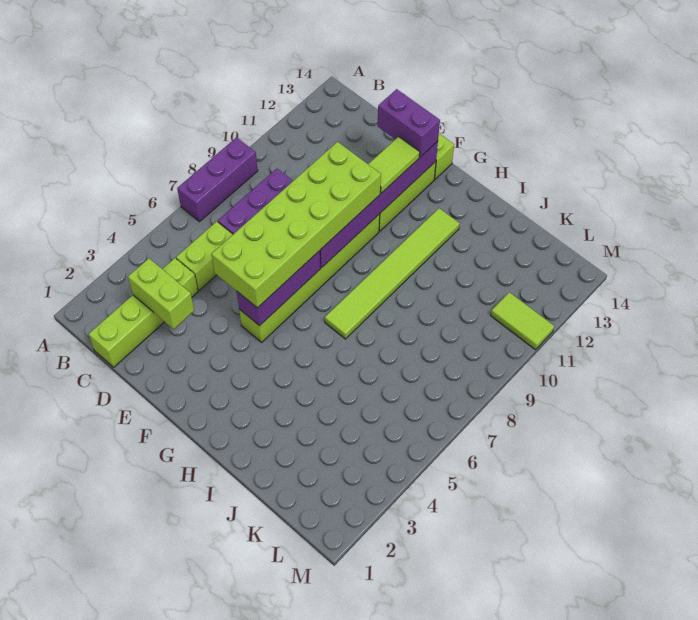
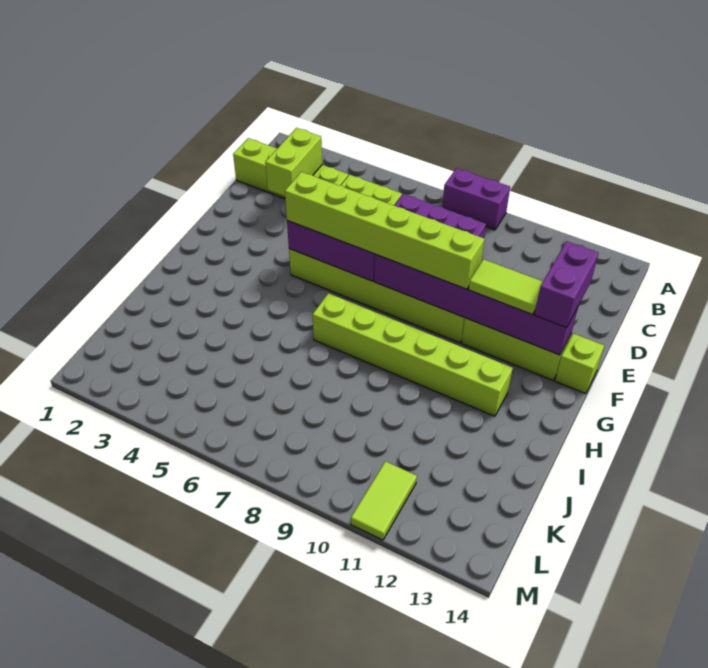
purple 1x3 brick [177,137,258,222] -> purple 1x2 brick [442,168,510,230]
lime 2x6 brick [211,142,381,308] -> lime 1x6 brick [285,172,484,289]
lime 1x6 tile [325,208,460,339] -> lime 1x6 brick [313,293,513,416]

